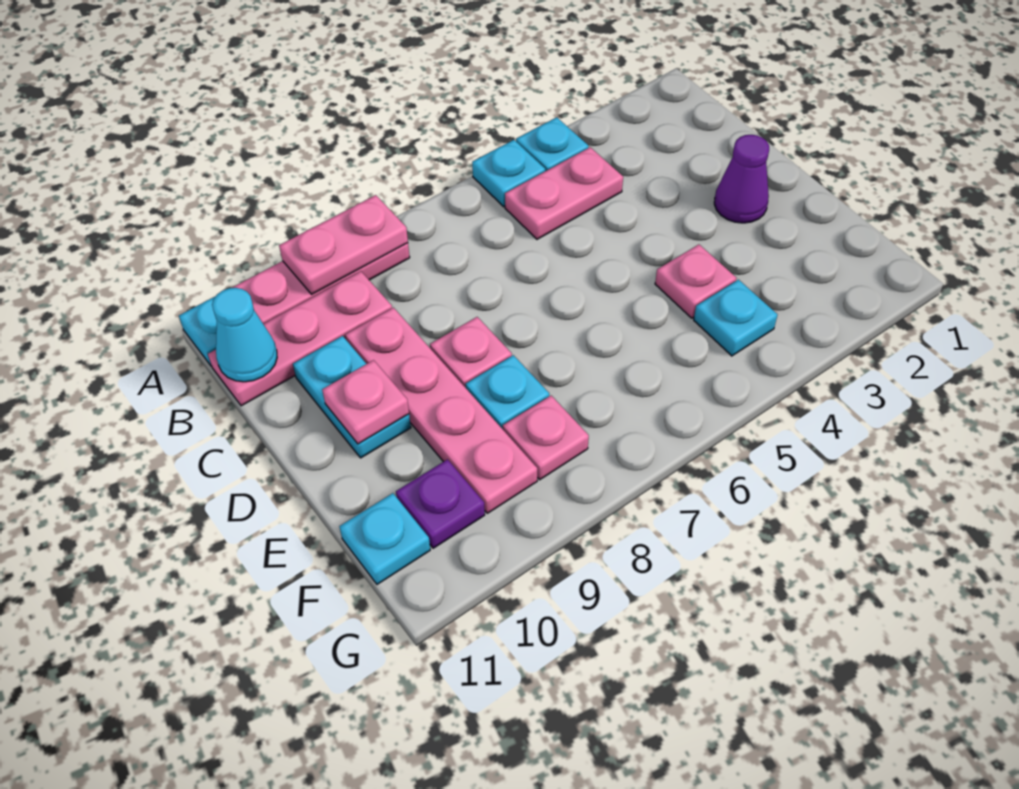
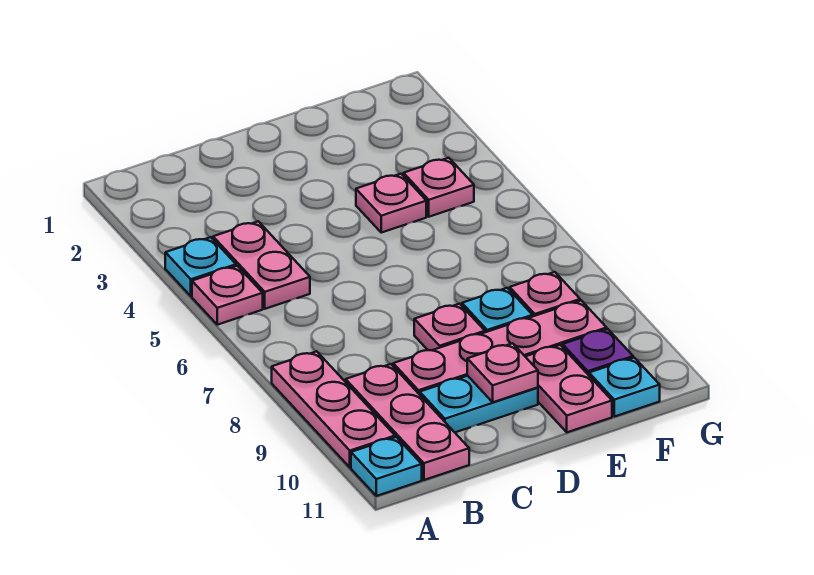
cyan 1x1 plate [472,140,545,207] -> pink 1x1 plate [192,266,263,325]
pink 1x2 plate [279,195,408,295] -> pink 1x2 plate moved to [525,345,612,432]
cyan 1x1 cone [212,288,277,382] -> none
purple 1x1 cone [714,135,769,223] -> none
cyan 1x1 plate [694,280,777,356] -> pink 1x1 plate [404,158,474,217]

